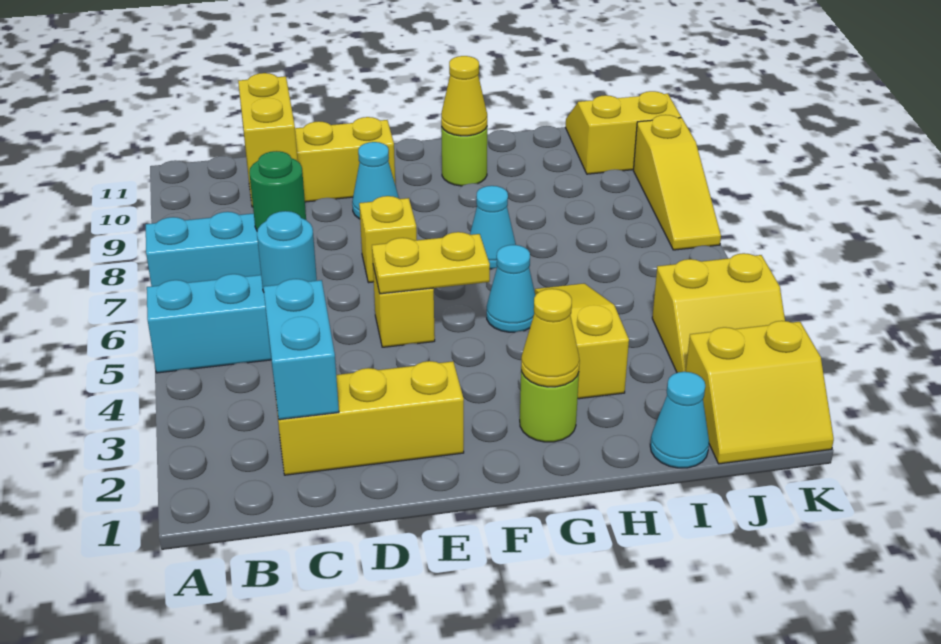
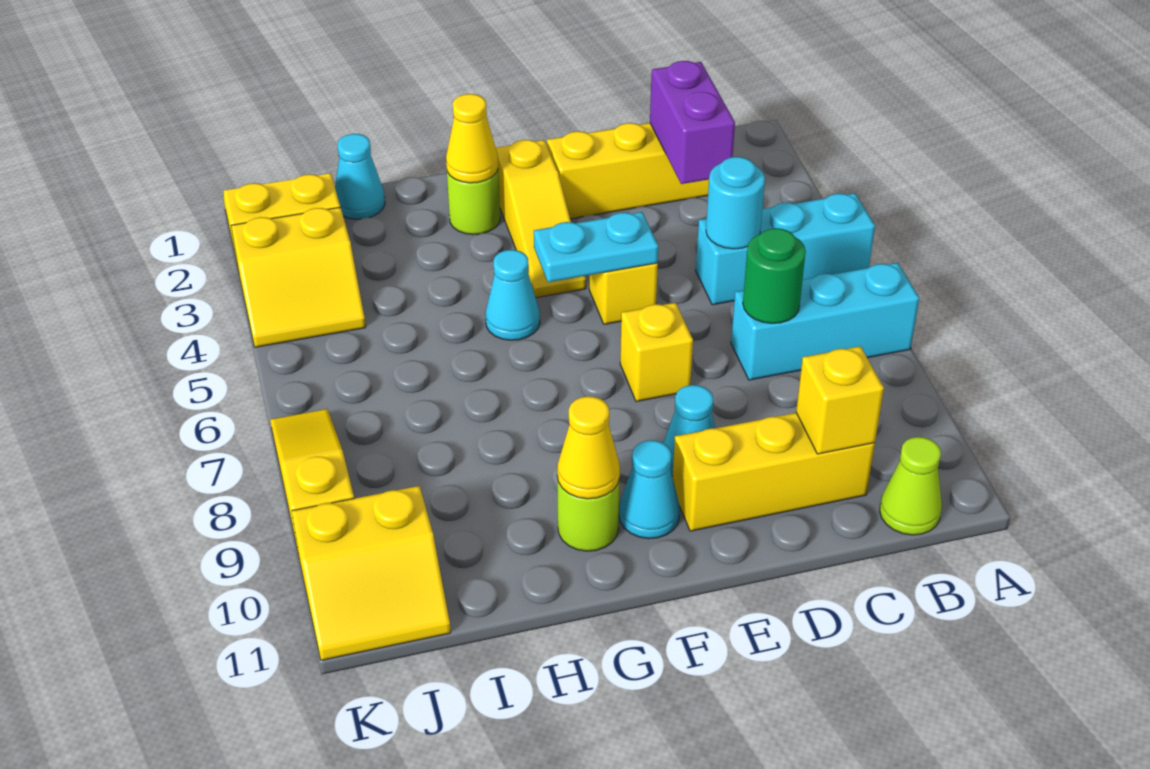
none -> lime 1x1 cone [880,437,942,535]
cyan 1x2 brick [263,279,339,420] -> purple 1x2 brick [650,61,735,184]
yellow 1x2 brick [238,73,298,180] -> yellow 1x1 brick [796,346,884,454]
yellow 1x2 plate [372,232,490,294] -> cyan 1x2 plate [534,212,658,282]
cyan 1x1 cone [470,186,516,269] -> cyan 1x1 cone moved to [619,440,680,539]
yellow 1x3 slope [535,283,629,399] -> yellow 1x3 slope moved to [496,140,586,298]
yellow 2x2 slope [652,253,785,373] -> yellow 2x2 slope turned to [231,207,366,347]

